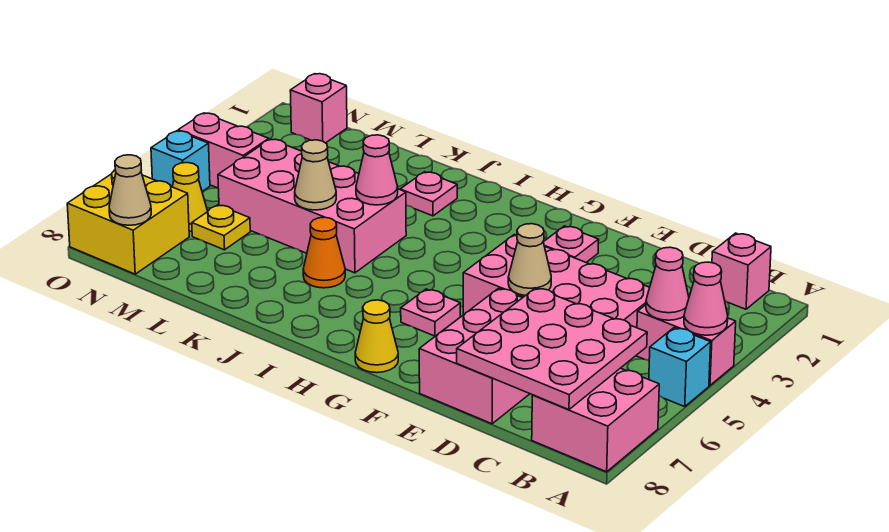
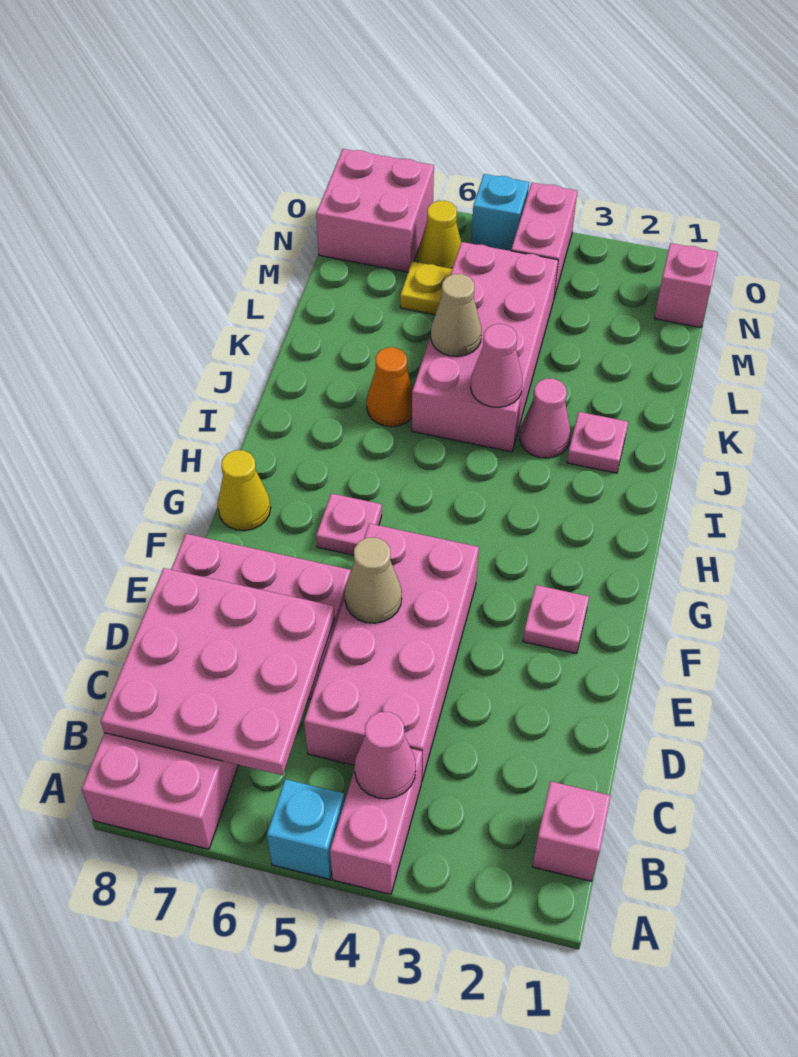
pink 1x1 cone [684,262,728,335] -> pink 1x1 cone moved to [520,379,571,458]
yellow 2x2 brick [67,170,189,274] -> pink 2x2 brick [316,149,434,272]
tan 1x1 cone [109,155,151,225] -> none

